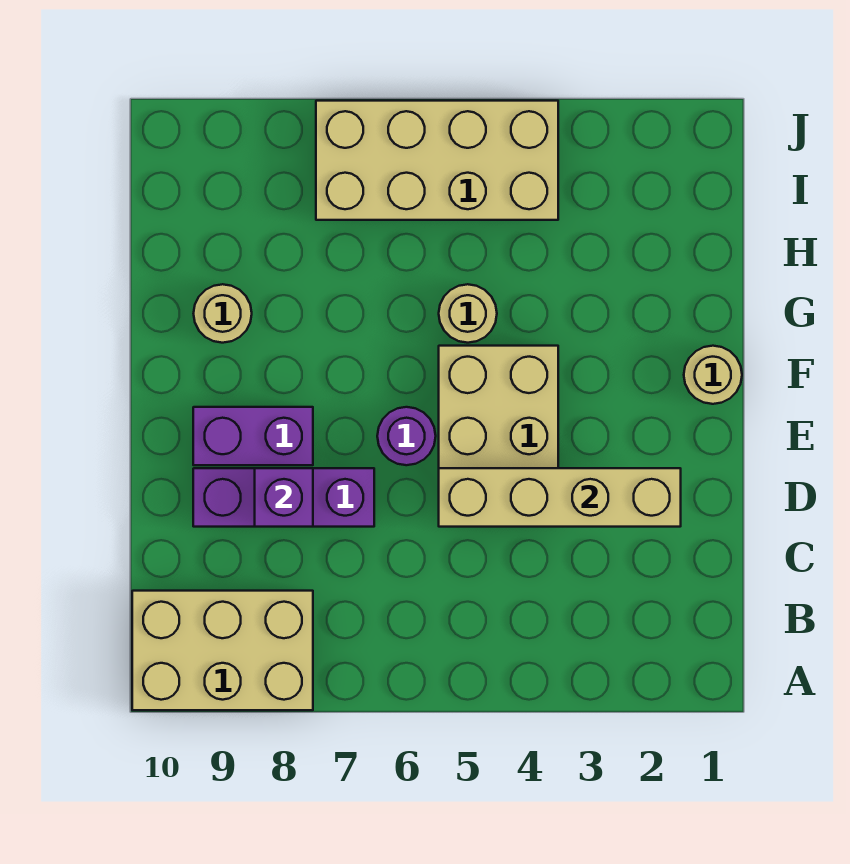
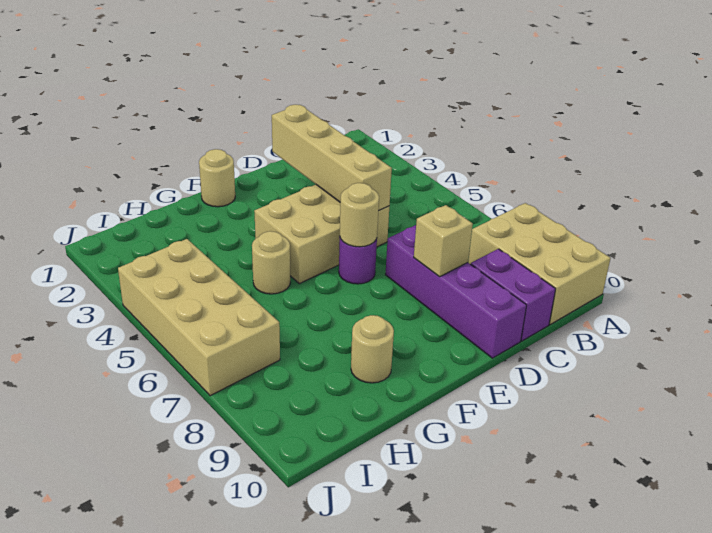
purple 1x3 brick [193,468,374,527] -> purple 1x4 brick [385,225,526,358]
purple 1x1 brick [255,468,313,527] -> tan 1x1 brick [414,205,473,277]
none -> tan 1x1 round brick [340,183,379,247]
purple 1x2 brick [193,407,313,465] -> purple 1x2 brick moved to [471,249,555,341]

